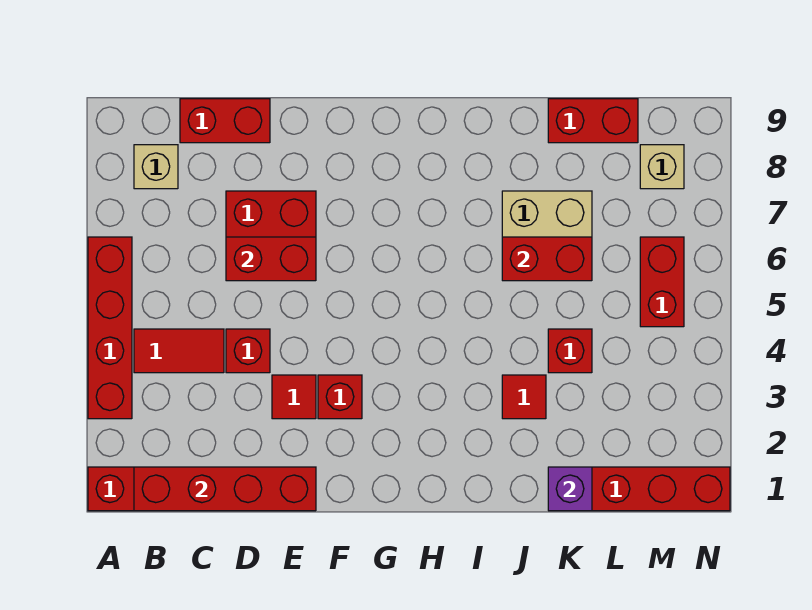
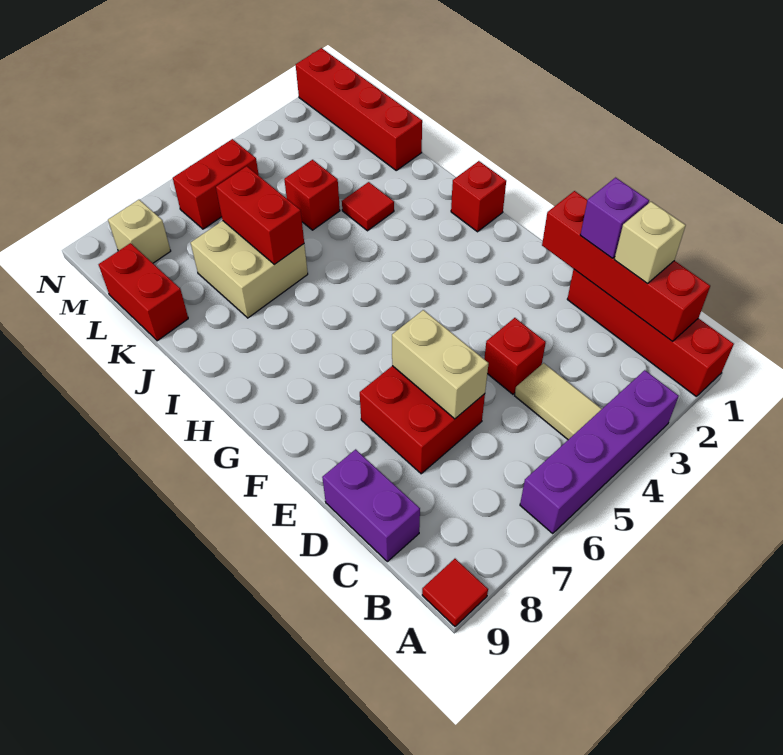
red 1x4 brick [88,237,132,419] -> purple 1x4 brick [520,370,678,534]
red 1x2 tile [134,329,224,373] -> tan 1x2 tile [515,363,601,440]
tan 1x1 brick [134,145,178,189] -> tan 1x1 brick moved to [614,202,686,284]
red 1x2 brick [180,99,270,143] -> purple 1x2 brick [322,449,420,562]
red 1x2 brick [226,237,316,281] -> tan 1x2 brick [392,310,489,419]
red 1x1 tile [272,375,316,419] -> red 1x1 tile moved to [422,559,488,626]
red 1x1 brick [318,375,362,419] -> red 1x1 brick moved to [451,161,506,232]
purple 1x1 brick [548,467,592,511] -> purple 1x1 brick moved to [580,178,649,258]

